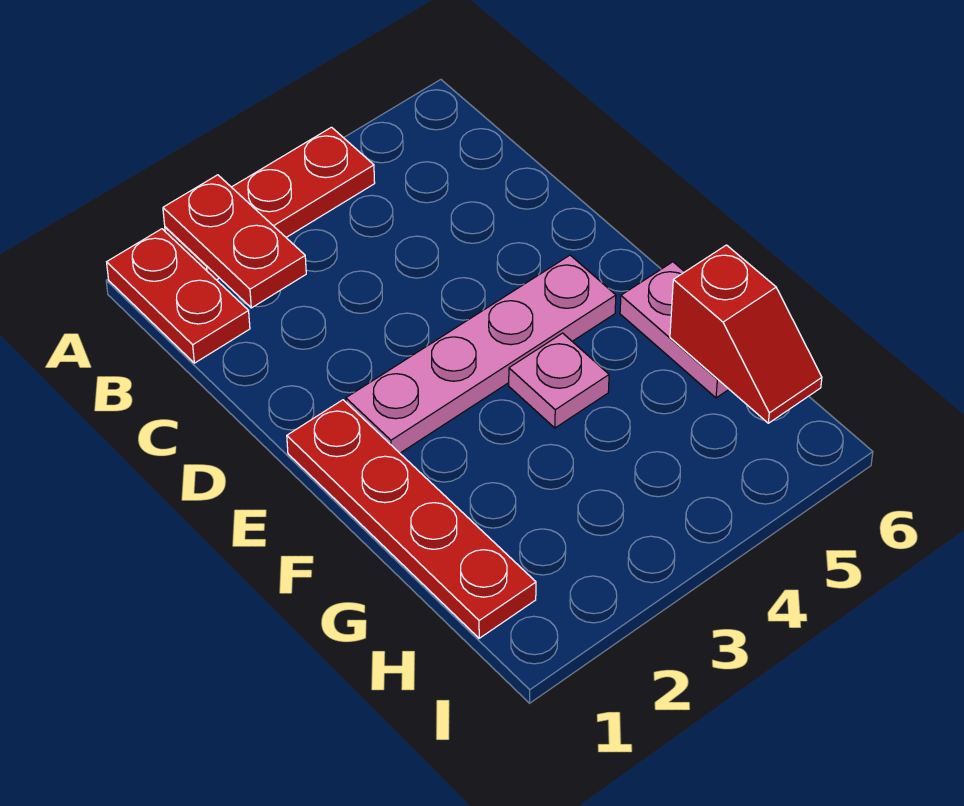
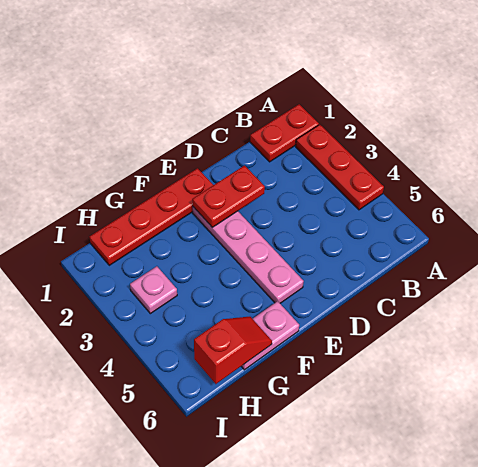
red 1x2 plate [163,175,306,308] -> red 1x2 plate moved to [192,166,265,227]
pink 1x1 plate [509,333,609,428] -> pink 1x1 plate moved to [130,266,177,314]
red 1x2 slope [670,245,822,423] -> red 1x2 slope turned to [194,317,272,384]

